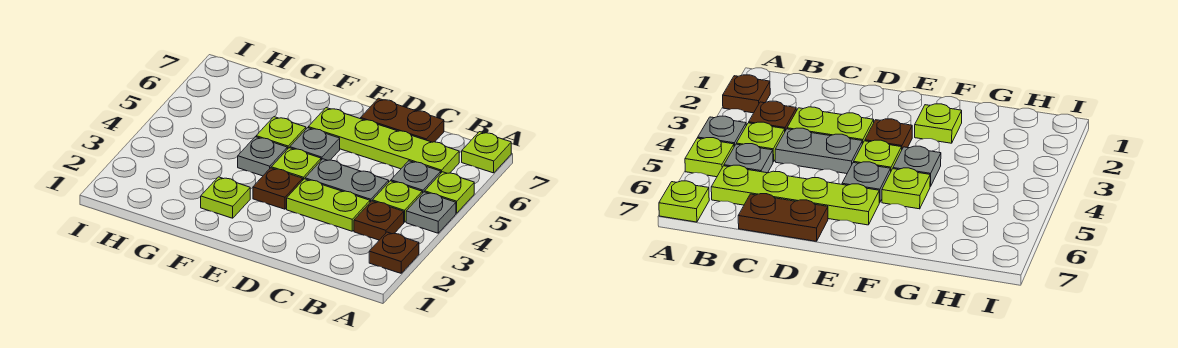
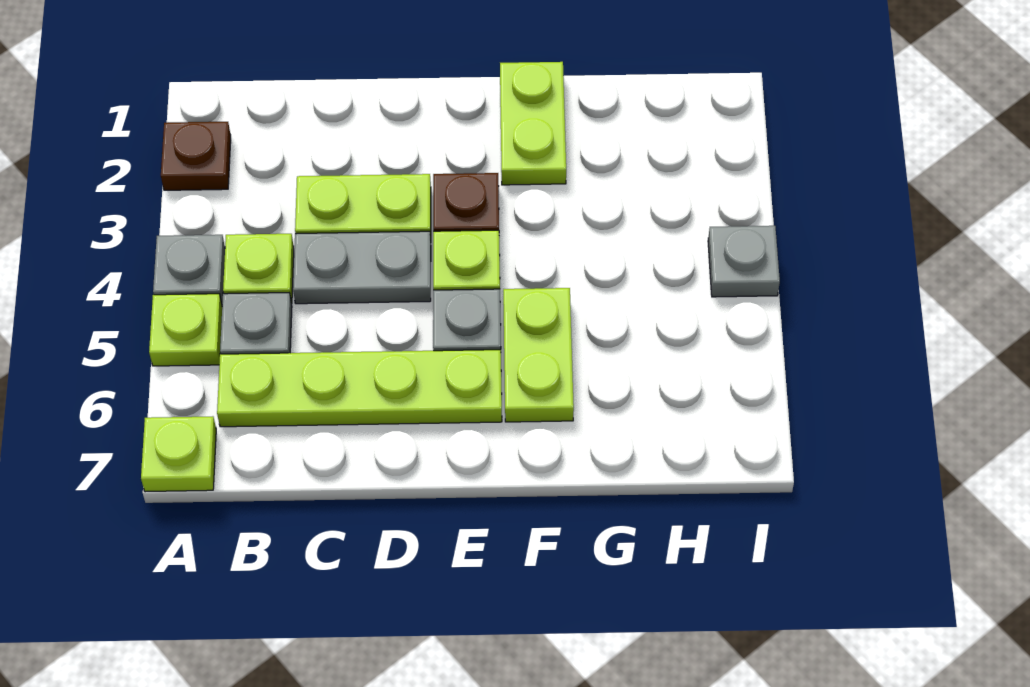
brown 1x1 plate [354,201,404,240] -> none
brown 1x2 plate [360,98,444,142] -> none
lime 1x1 plate [201,177,250,218] -> lime 1x2 plate [500,62,566,185]
grey 1x1 plate [238,137,287,176] -> grey 1x1 plate moved to [708,226,780,297]
lime 1x1 plate [256,117,306,149] -> lime 1x2 plate [503,288,574,422]

